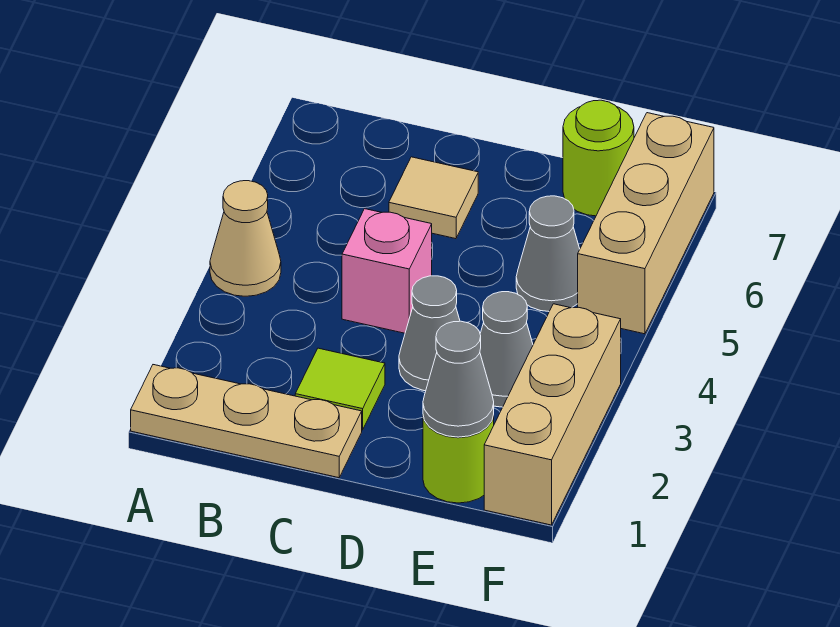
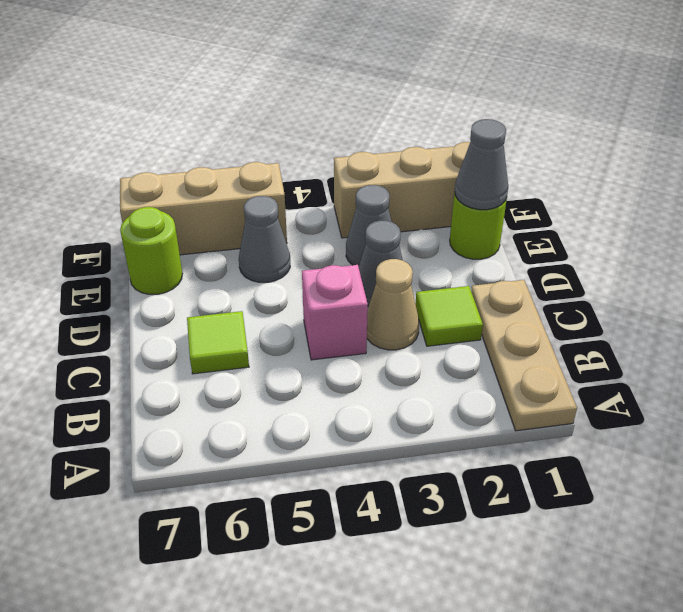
tan 1x1 cone [210,181,281,296] -> tan 1x1 cone moved to [367,259,419,350]
tan 1x1 tile [389,157,478,239] -> lime 1x1 tile [187,311,249,374]

